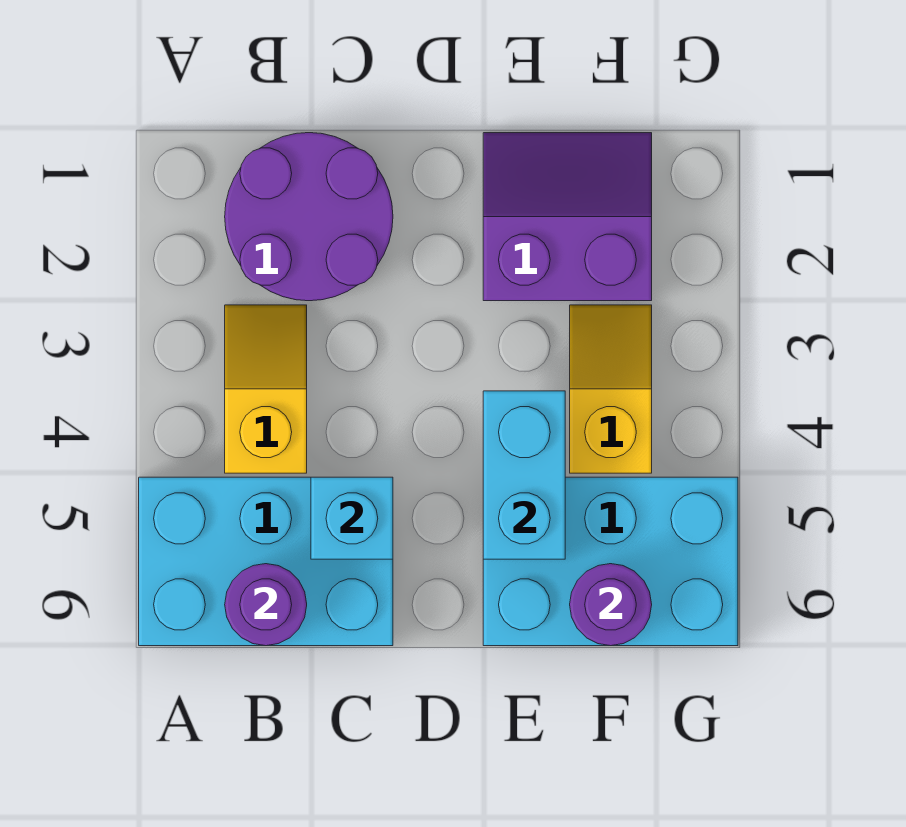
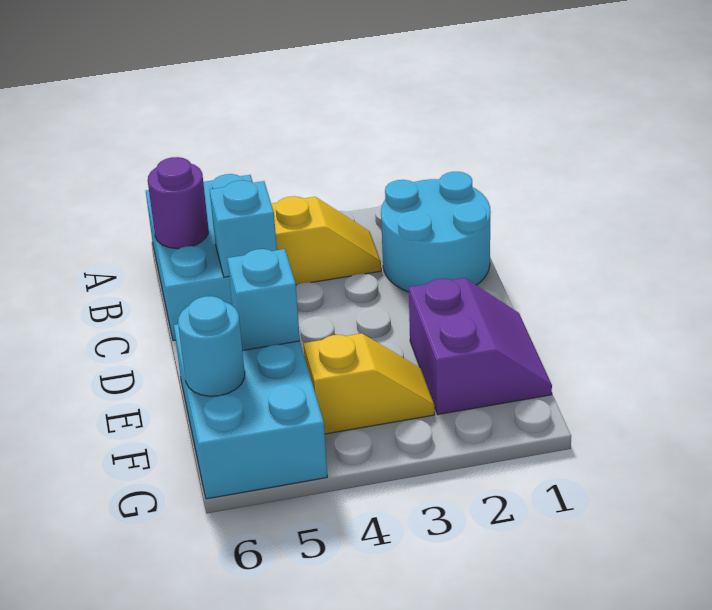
purple 2x2 round brick [225,133,393,301] -> cyan 2x2 round brick [381,172,491,292]
cyan 1x2 brick [483,391,565,559] -> cyan 1x1 brick [227,249,300,351]
purple 1x1 round brick [570,564,652,646] -> cyan 1x1 round brick [178,296,245,396]

